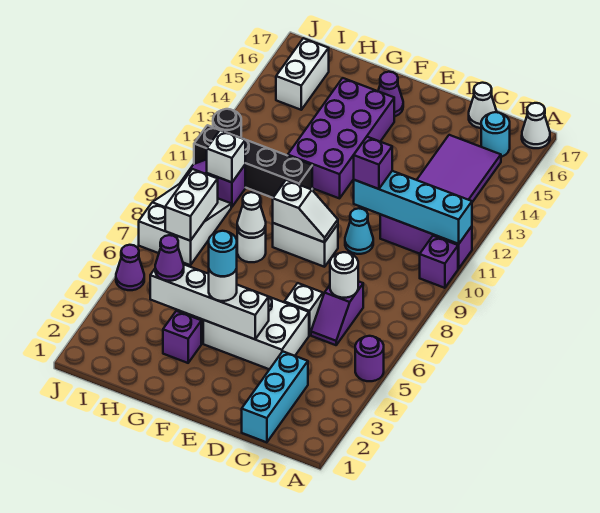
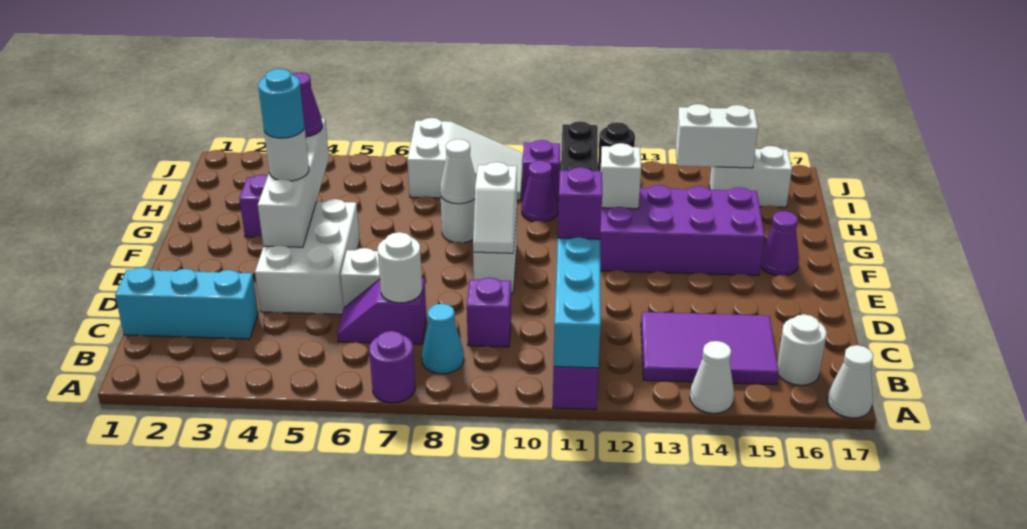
purple 1x1 round brick [355,336,384,381] -> purple 1x1 round brick moved to [369,331,415,403]
purple 1x1 brick [420,236,458,288] -> purple 1x1 brick moved to [467,278,511,347]
cyan 1x1 round brick [481,112,510,157] -> white 1x1 round brick [777,314,827,385]
white 1x1 cone [469,83,497,128] -> white 1x1 cone moved to [690,341,734,413]
cyan 1x1 cone [345,208,373,254] -> cyan 1x1 cone moved to [422,304,464,374]
white 1x2 brick [165,169,218,241] -> white 1x2 brick moved to [675,104,758,168]
white 1x1 brick [207,130,245,182] -> white 1x1 brick moved to [600,143,641,209]
purple 1x1 cone [116,245,144,290] -> purple 1x1 cone moved to [522,161,558,222]

